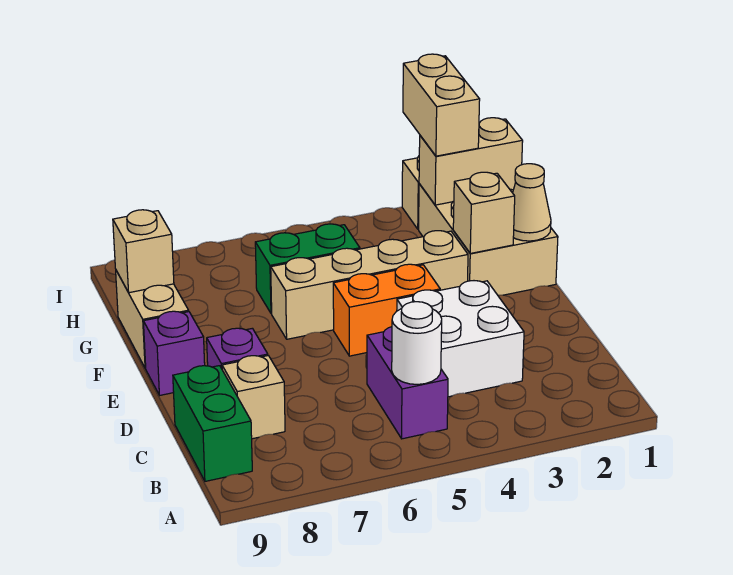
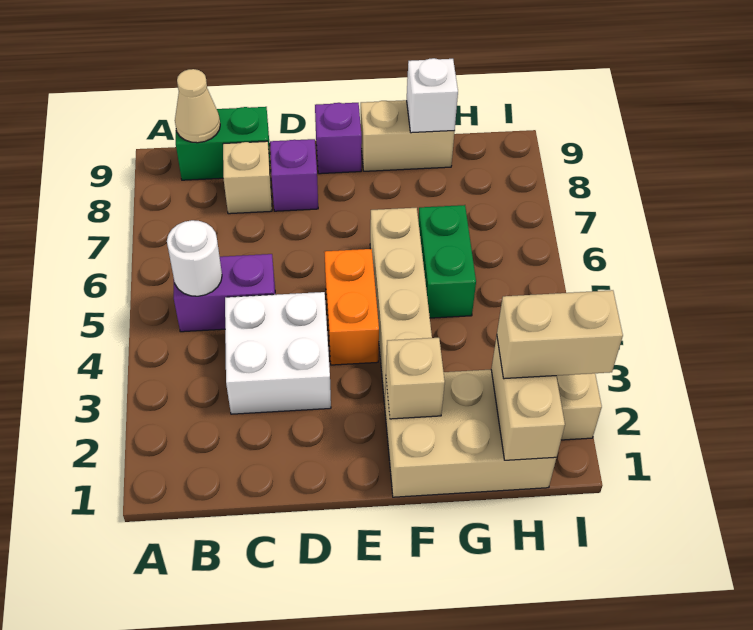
tan 1x1 cone [513,164,551,241] -> tan 1x1 cone moved to [175,69,220,143]
tan 1x1 brick [113,210,174,293] -> white 1x1 brick [407,58,458,133]

